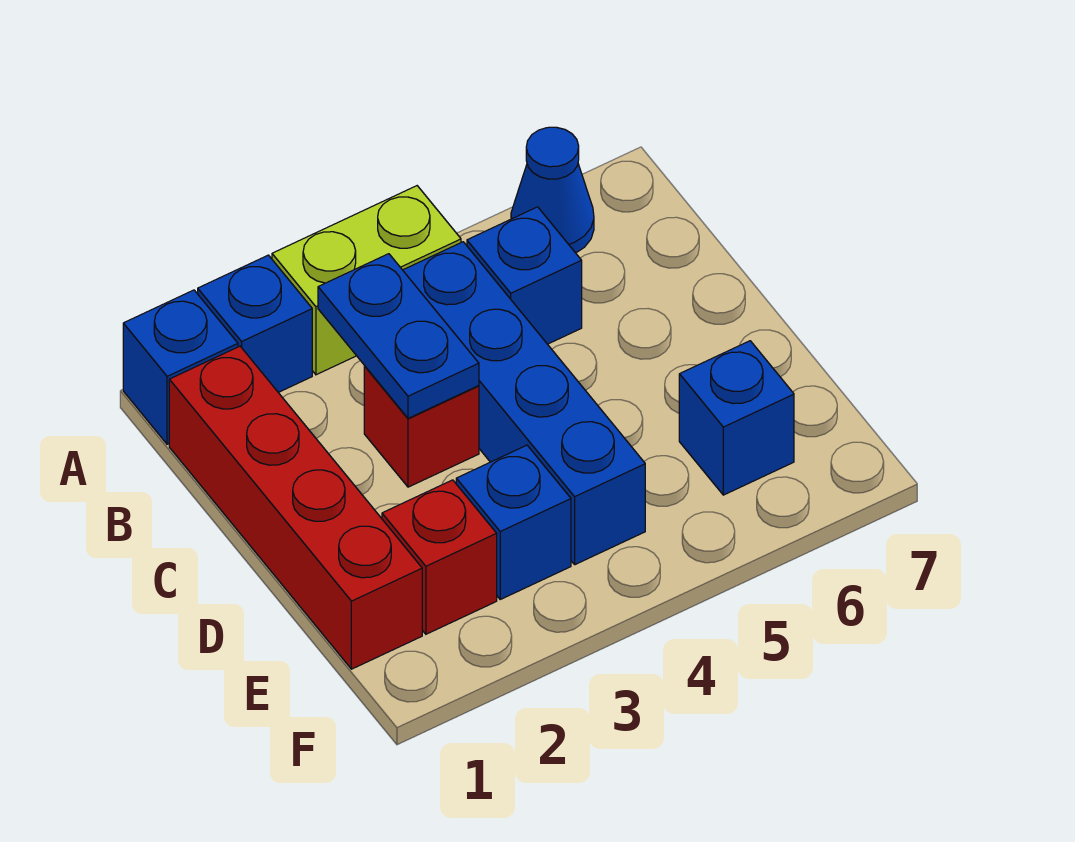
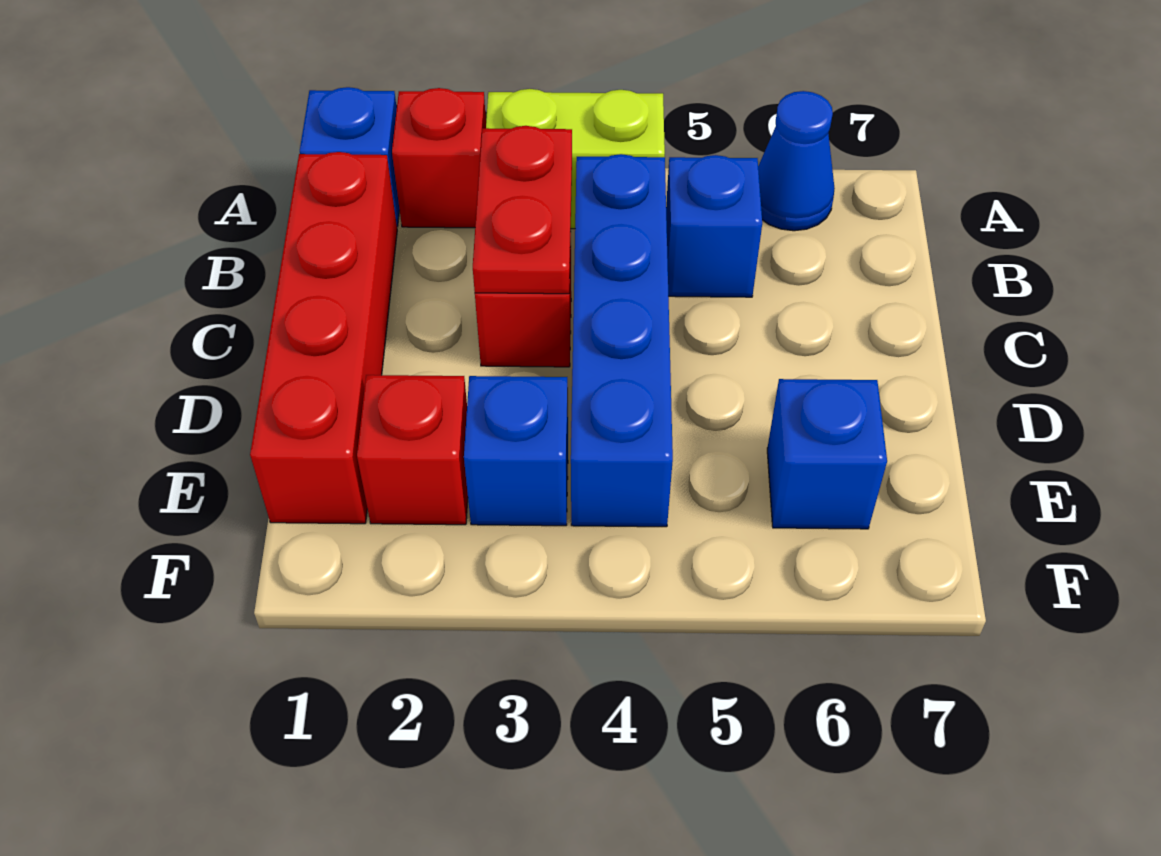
blue 1x1 brick [198,255,312,392] -> red 1x1 brick [392,88,486,228]
blue 1x2 plate [318,254,479,418] -> red 1x2 plate [473,126,572,294]

